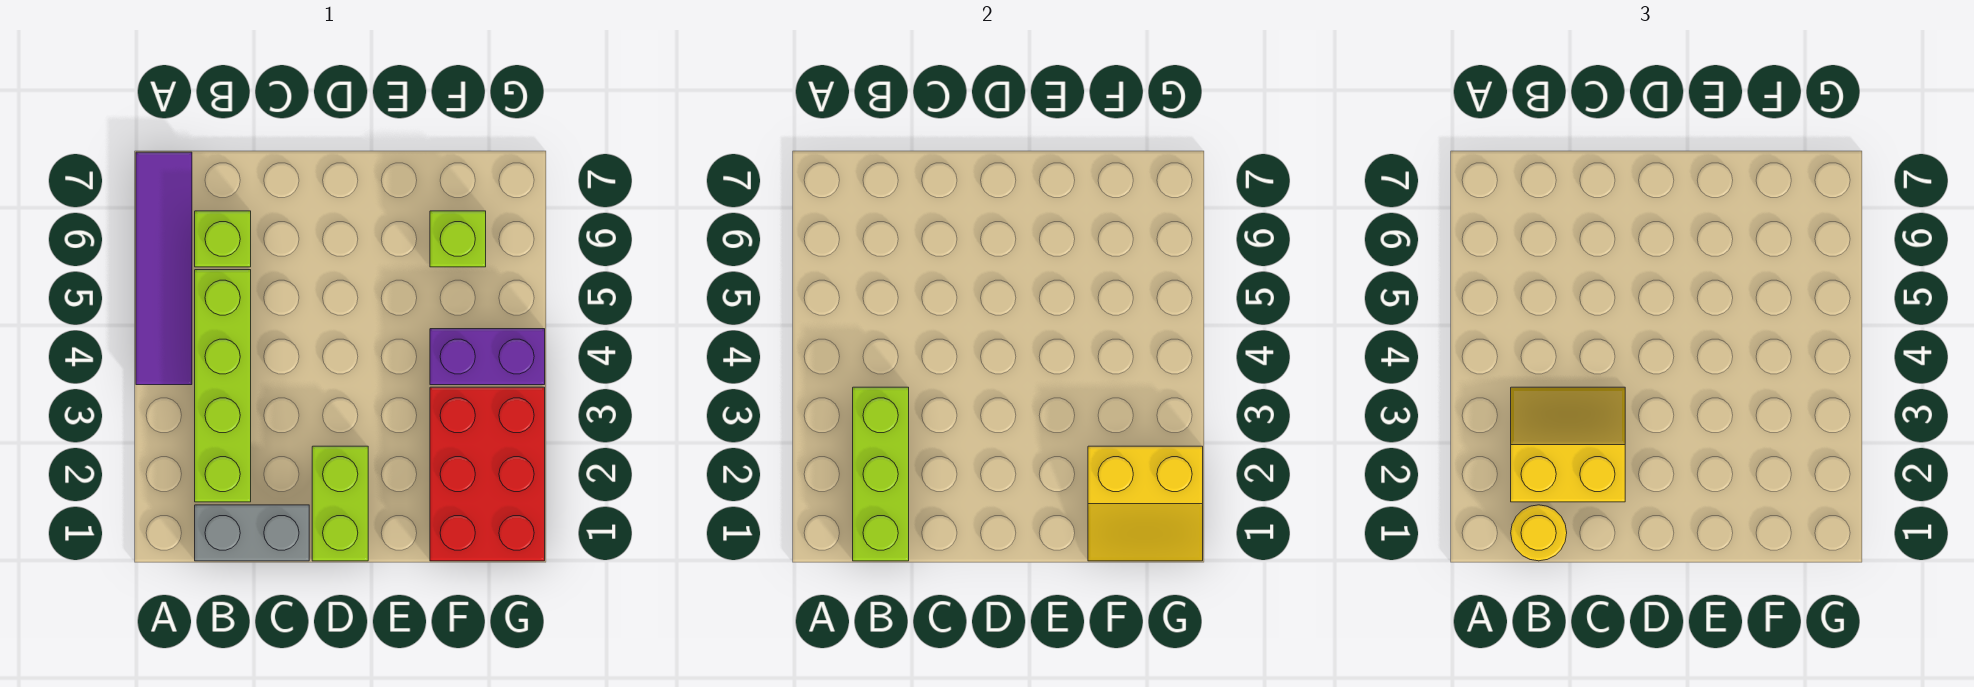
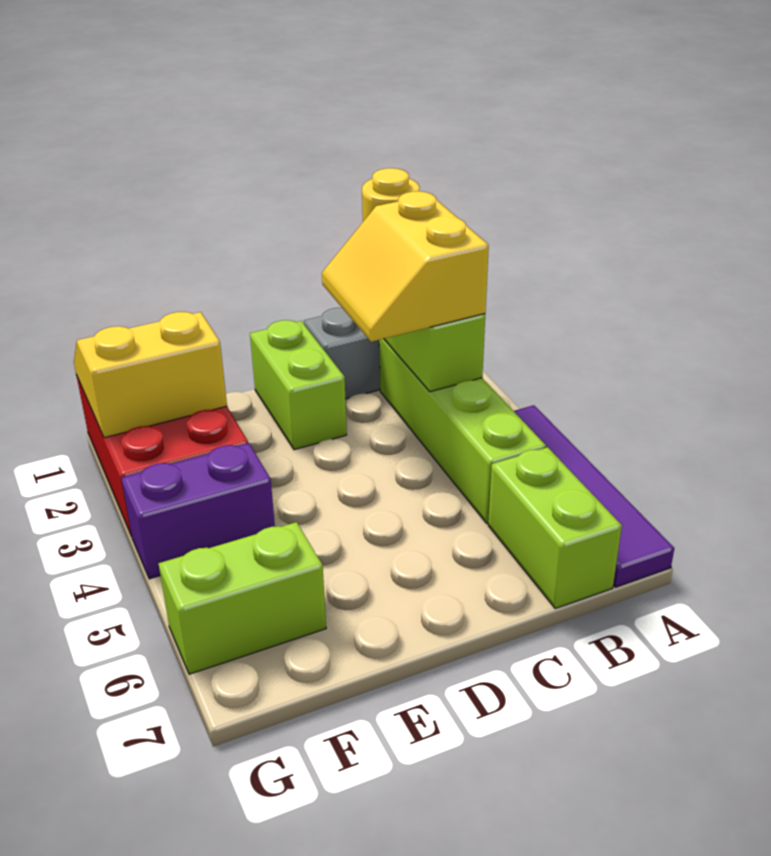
yellow 2x2 slope [1511,387,1625,502] -> yellow 2x2 slope turned to [322,191,489,342]
lime 1x1 brick [195,211,251,267] -> lime 1x2 brick [488,447,622,608]
lime 1x1 brick [430,211,486,267] -> lime 1x2 brick [158,522,326,674]

